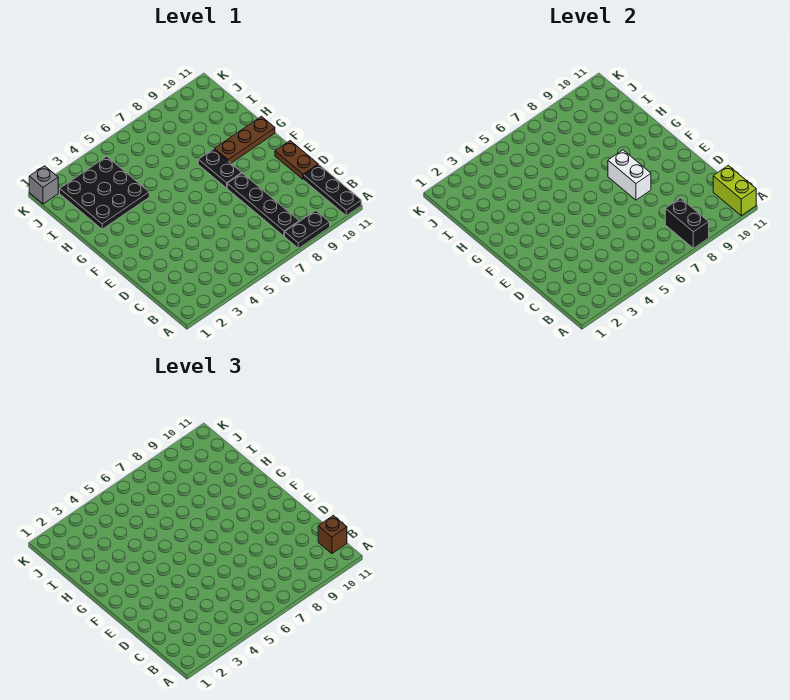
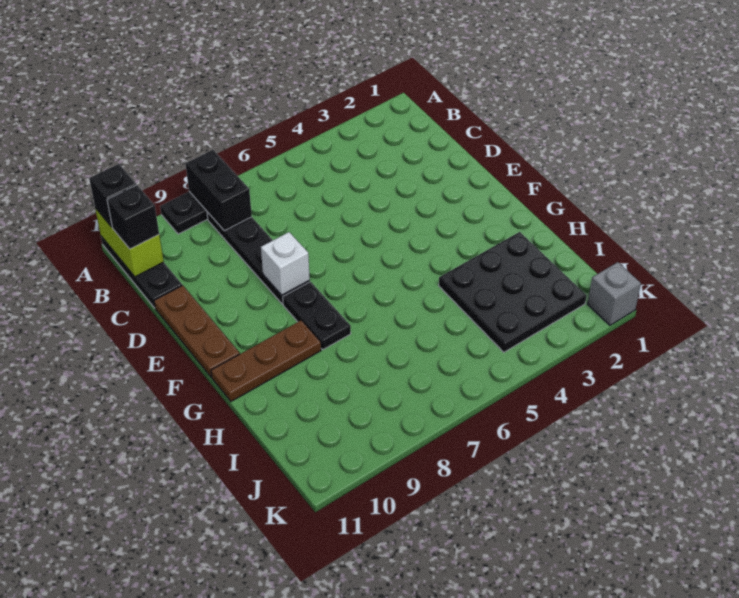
none -> black 1x1 brick [89,164,136,227]
brown 1x1 brick [318,515,347,554] -> black 1x1 brick [107,185,159,249]
brown 1x2 plate [275,141,318,179] -> brown 1x3 plate [154,285,240,377]
white 1x2 brick [608,150,651,200] -> white 1x1 brick [261,232,310,295]

